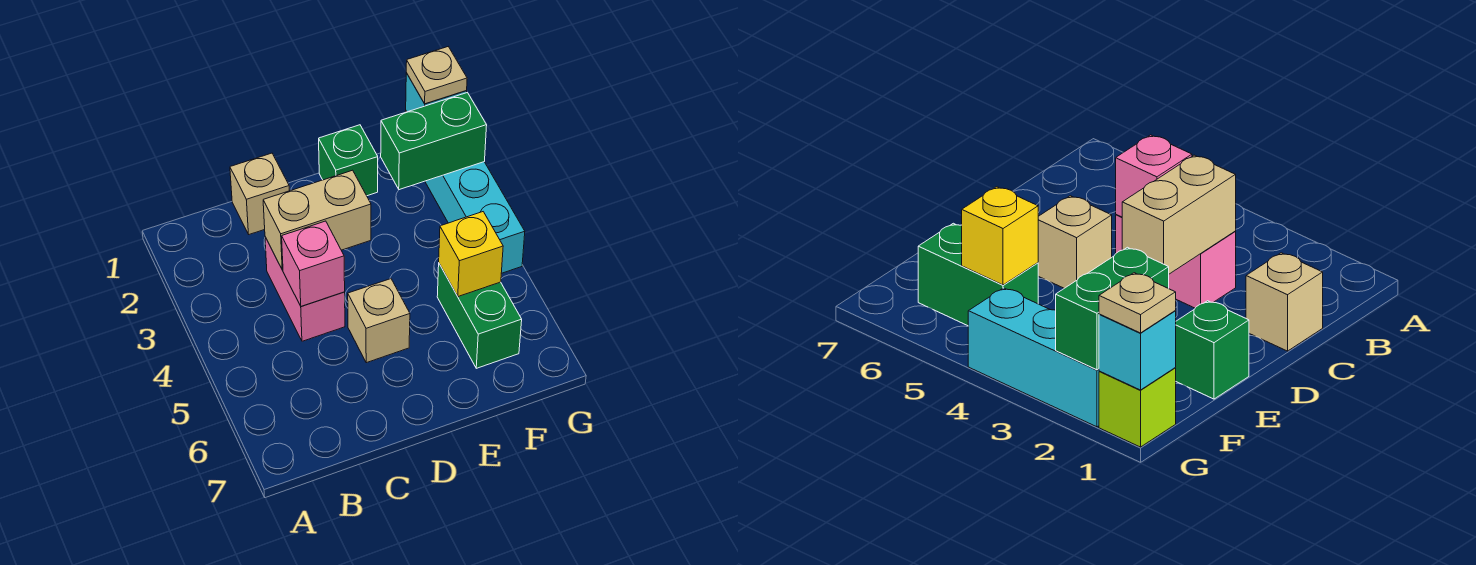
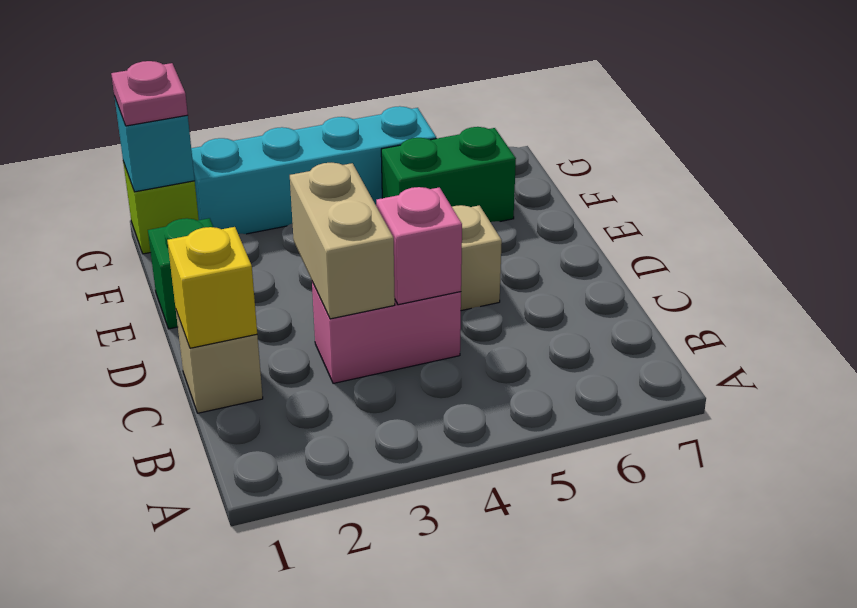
green 1x2 brick [381,93,487,190] -> none
yellow 1x1 brick [439,212,503,297] -> yellow 1x1 brick moved to [167,227,257,348]
tan 1x1 plate [406,47,467,104] -> pink 1x1 plate [111,61,188,126]
cyan 1x3 brick [425,162,525,273] -> cyan 1x4 brick [191,106,436,234]

